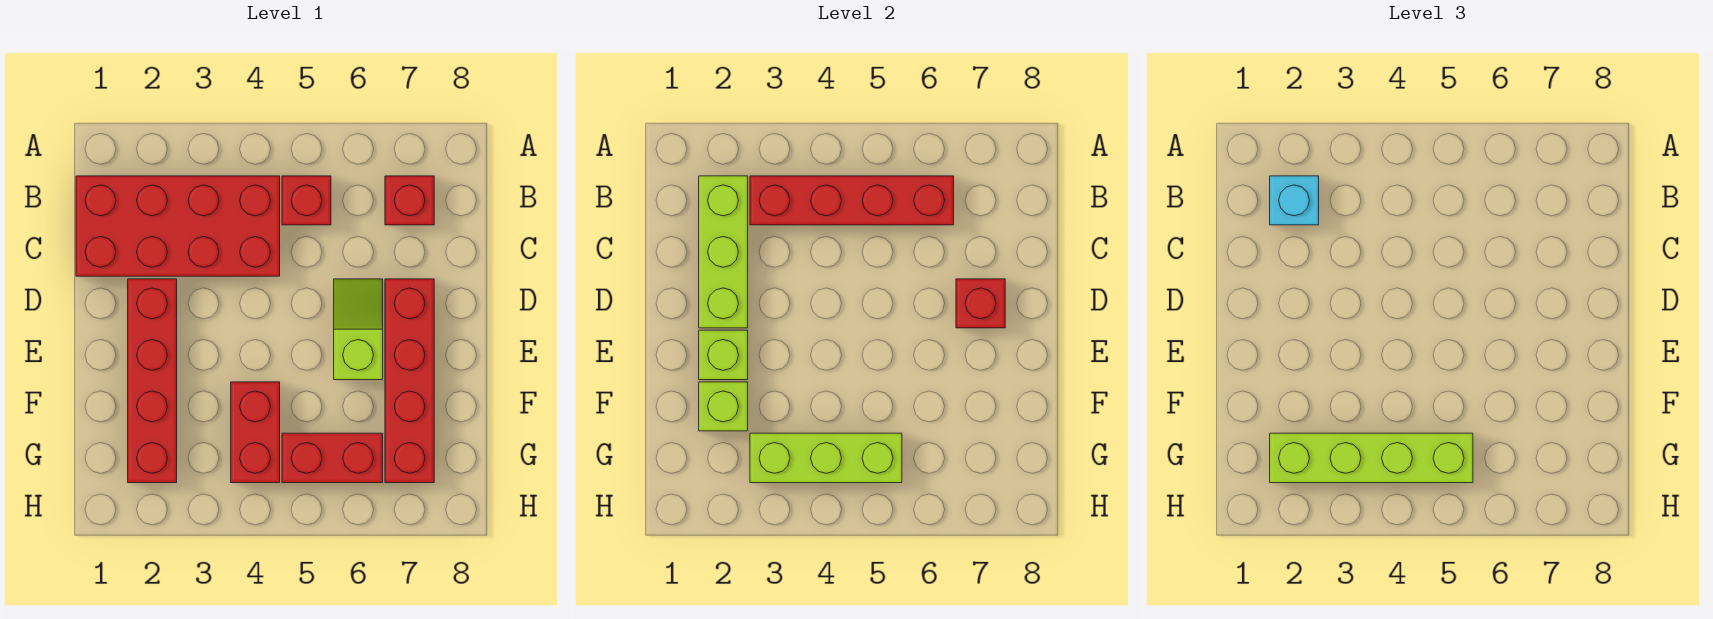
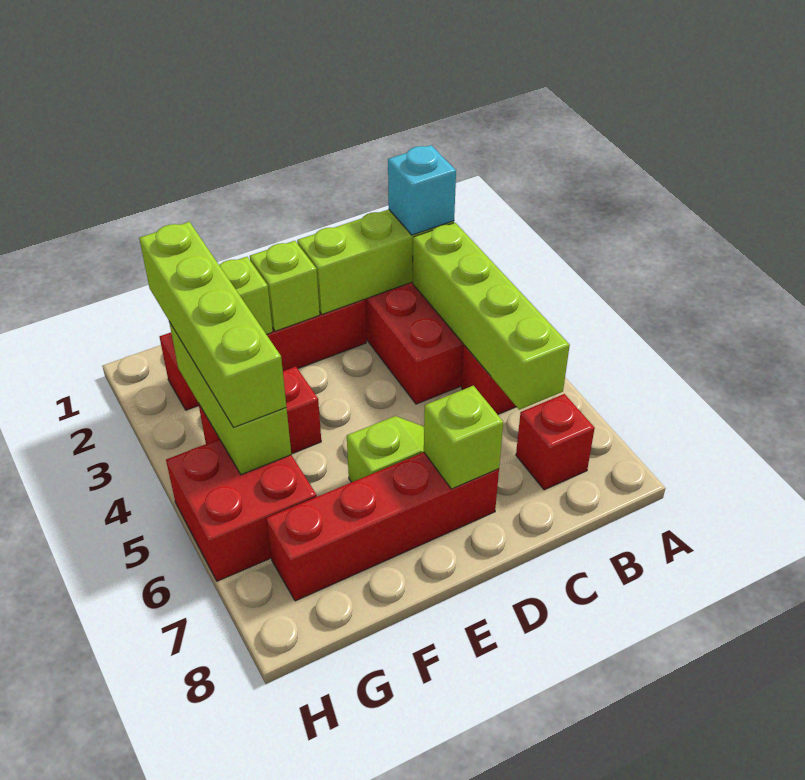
red 1x4 brick [750,176,954,225] -> lime 1x4 brick [413,223,570,410]
red 1x1 brick [956,279,1005,328] -> lime 1x1 brick [424,386,503,489]
red 1x2 brick [282,433,383,483] -> red 2x2 brick [166,439,317,581]

